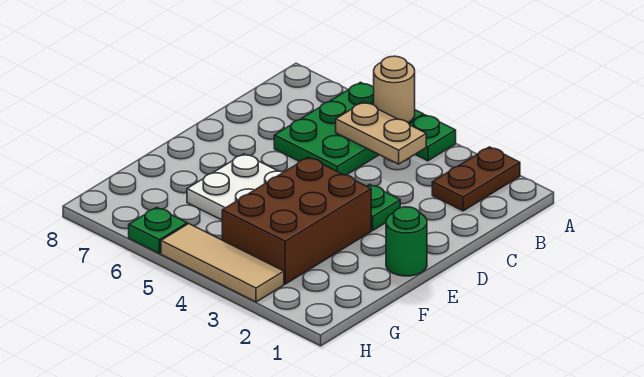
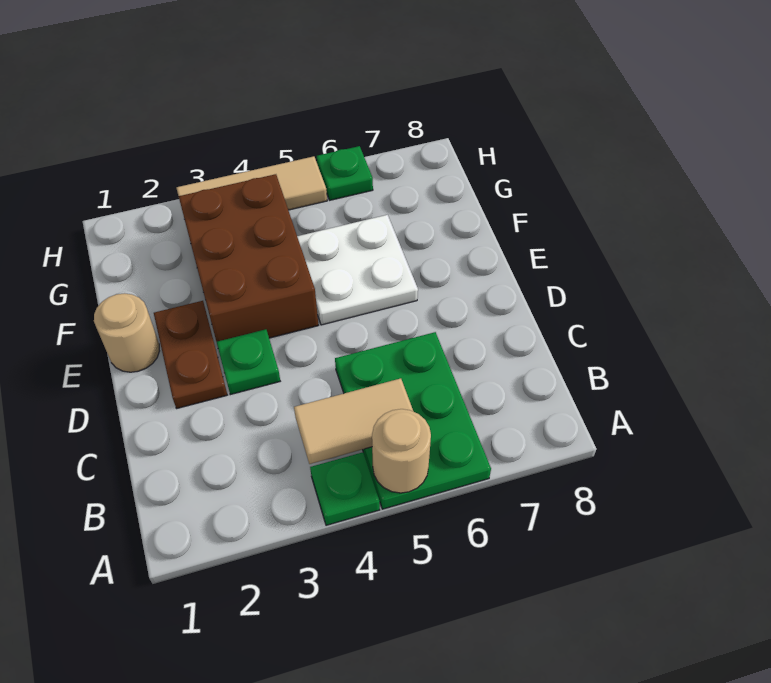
brown 1x2 plate [432,147,520,211] -> brown 1x2 plate moved to [154,301,227,409]
tan 1x2 plate [336,102,426,164] -> tan 1x2 tile [294,378,413,464]
green 1x1 round brick [386,207,427,276] -> tan 1x1 round brick [94,293,159,372]

